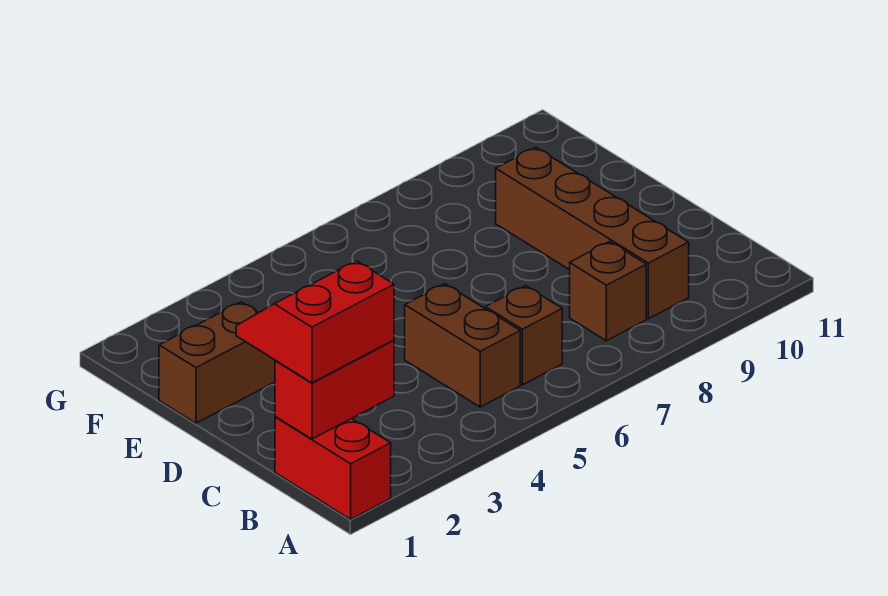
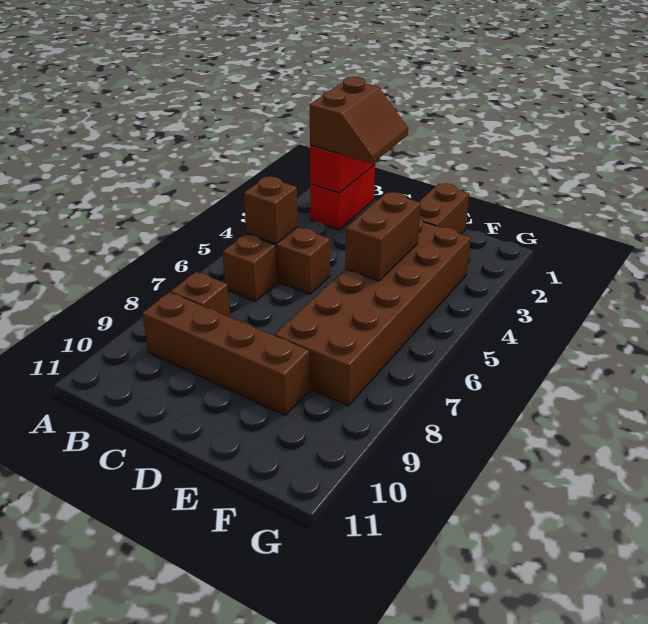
red 1x2 brick [275,417,391,519] -> red 1x2 brick turned to [310,165,375,230]
red 2x2 slope [236,261,394,383] -> brown 2x2 slope [310,77,408,164]
none -> brown 1x1 brick [244,176,298,244]
none -> brown 2x6 brick [275,219,471,406]
none -> brown 1x2 brick [345,192,421,281]

